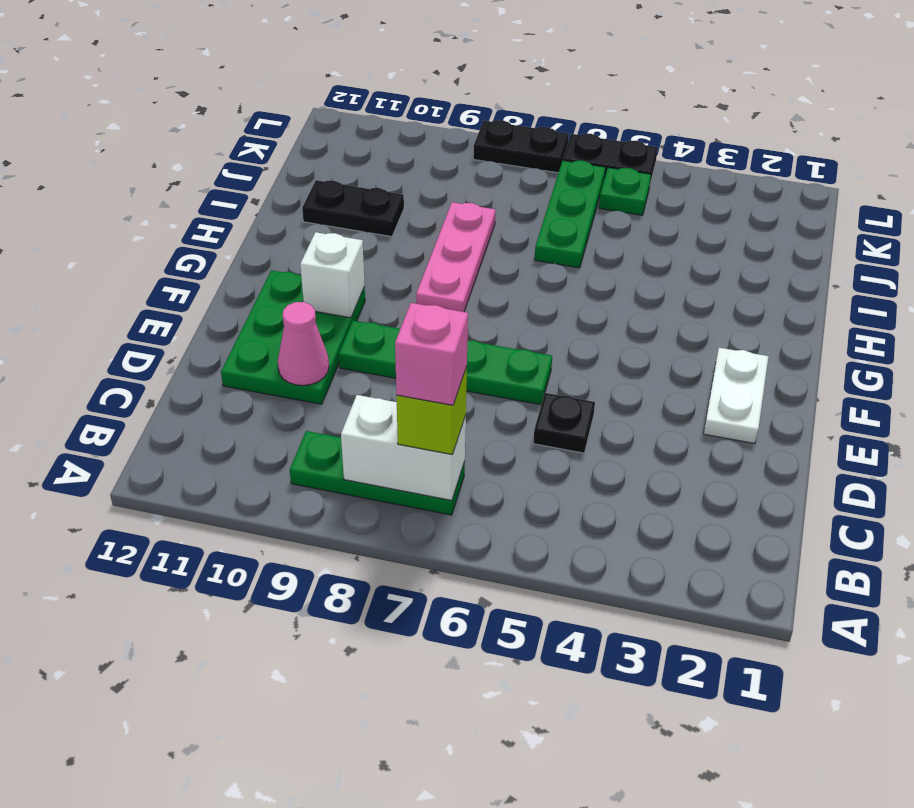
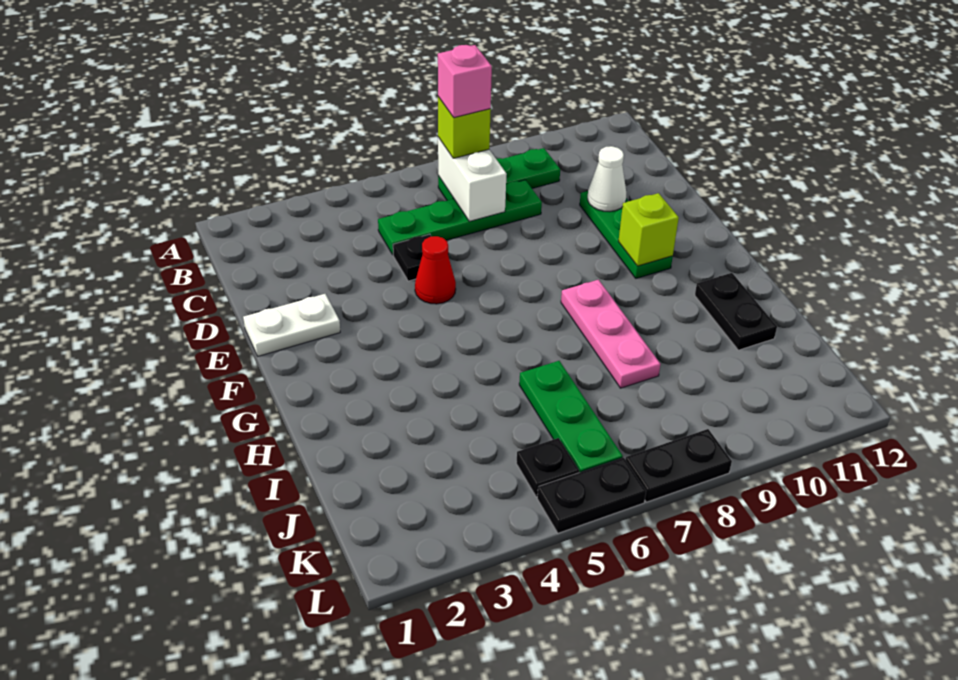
white 1x2 brick [341,395,466,500] -> white 1x2 brick turned to [438,137,507,221]
green 2x3 plate [221,270,365,404] -> green 1x3 plate [580,191,673,278]
pink 1x1 cone [278,302,329,386] -> white 1x1 cone [588,146,626,212]
white 1x2 plate [704,348,769,444] -> white 1x2 plate turned to [243,294,340,356]
none -> red 1x1 cone [415,236,456,304]
green 1x4 plate [339,320,552,405] -> green 1x4 plate moved to [378,180,542,255]
white 1x1 brick [300,232,365,318] -> lime 1x1 brick [618,193,679,266]
black 1x2 plate [302,180,404,237] -> black 1x2 plate turned to [695,273,777,350]
green 1x1 plate [599,168,651,215] -> black 1x1 plate [516,438,579,497]

